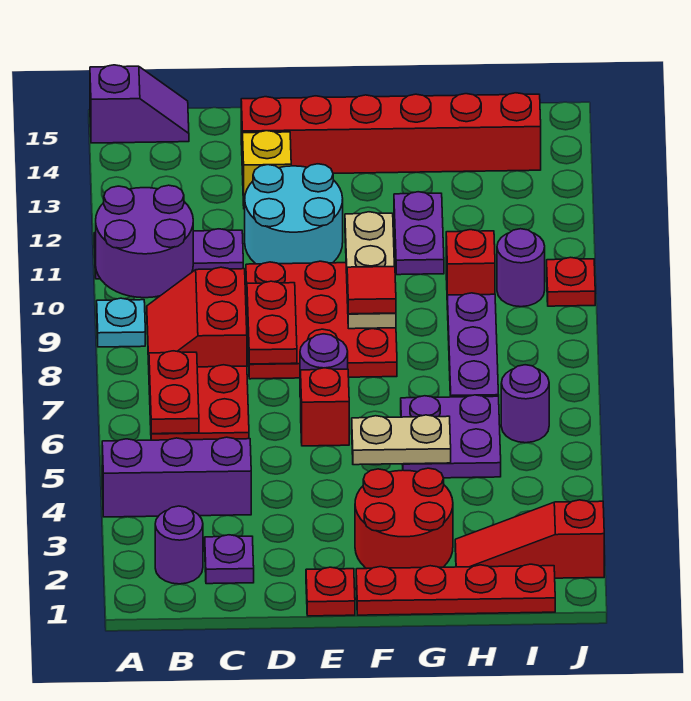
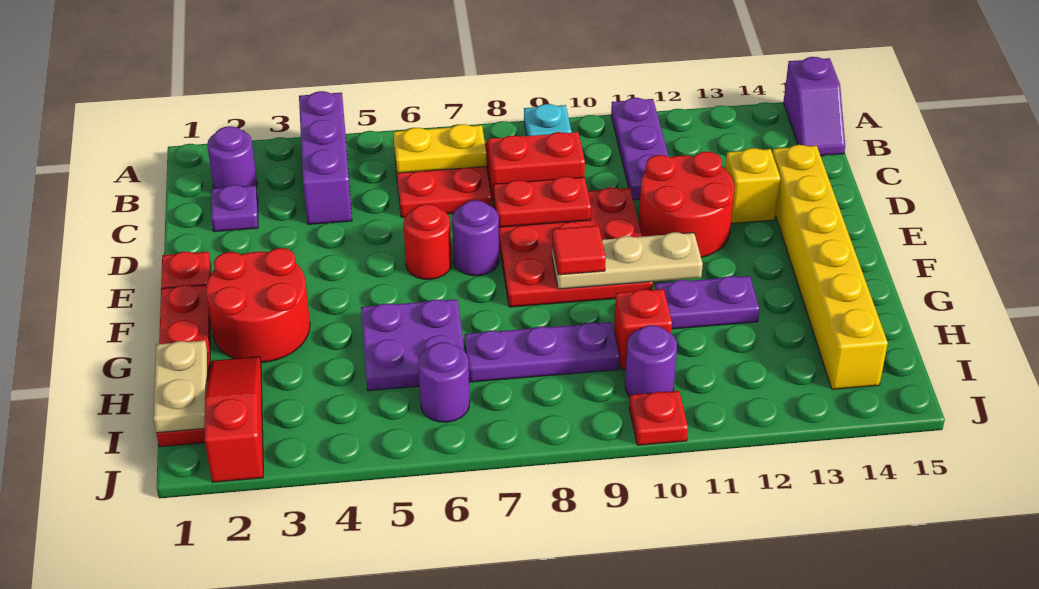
purple 2x2 round brick [96,185,193,298] -> none
red 1x2 plate [149,351,199,434] -> yellow 1x2 plate [393,124,487,173]
cyan 2x2 round brick [245,164,343,264] -> red 2x2 round brick [639,152,735,257]
red 1x6 brick [241,93,541,175] -> yellow 1x6 brick [772,145,888,389]
red 1x1 brick [301,368,349,446] -> red 1x1 round brick [404,204,451,279]
tan 1x2 plate [352,415,451,465] -> tan 1x2 plate moved to [153,341,208,433]

